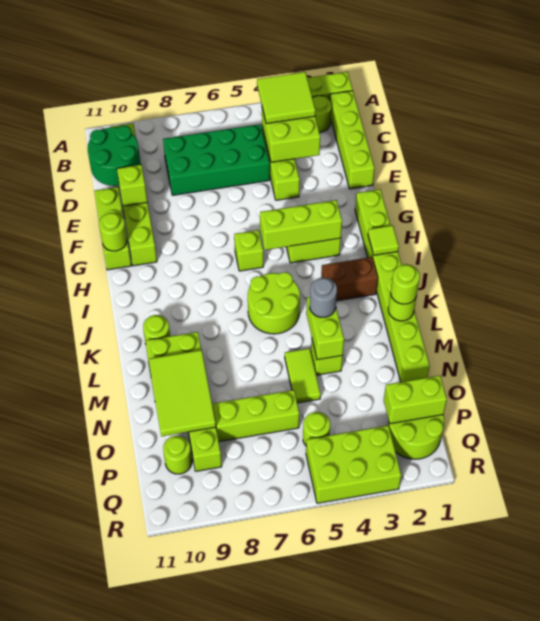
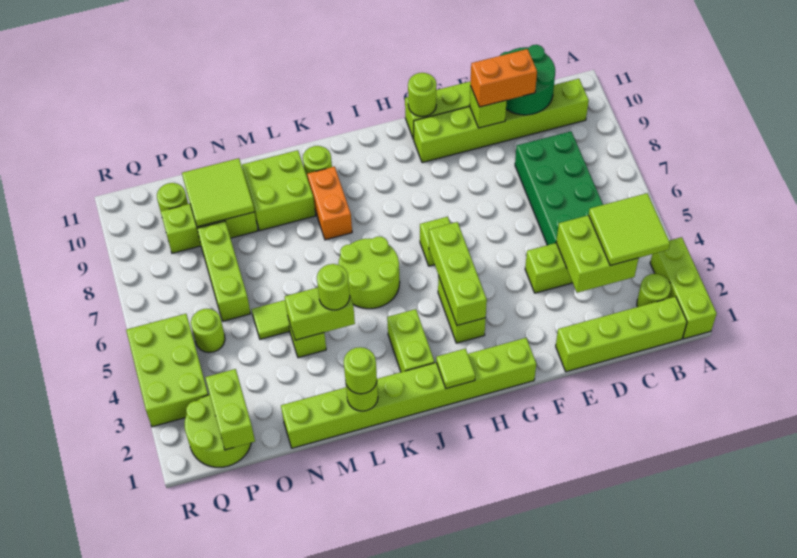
none -> orange 1x2 brick [470,49,537,107]
brown 1x2 brick [321,257,378,301] -> lime 1x2 brick [387,309,434,372]
none -> orange 1x2 brick [307,167,352,240]
grey 1x1 round brick [310,278,337,317] -> lime 1x1 round brick [317,264,350,310]
lime 2x3 tile [148,350,216,436] -> lime 2x2 tile [182,158,255,227]

